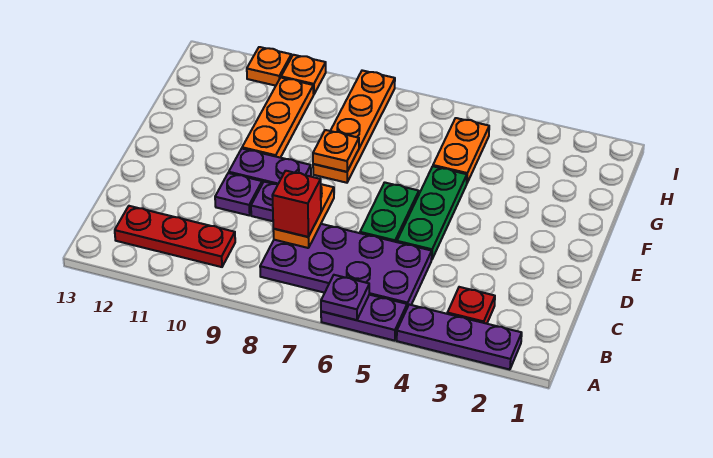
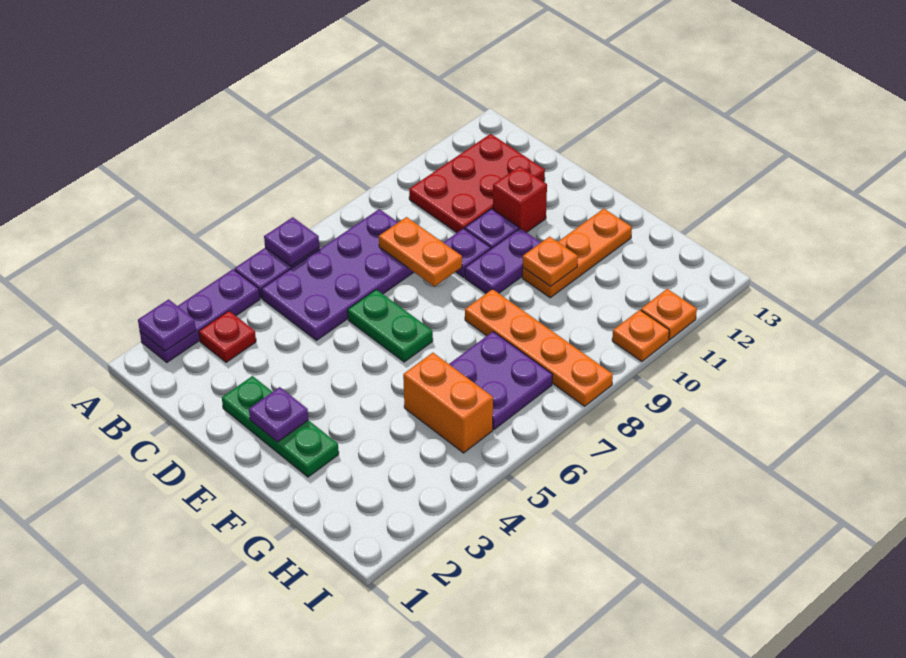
none -> purple 1x1 plate [138,299,196,351]
red 1x3 plate [115,206,235,267] -> red 2x3 plate [409,134,545,233]
red 1x1 brick [272,171,321,237] -> red 1x1 brick moved to [493,166,547,232]
green 1x3 plate [397,166,467,260] -> green 1x3 plate moved to [222,376,339,477]
none -> purple 1x1 plate [249,387,308,442]
orange 1x1 plate [313,130,359,172] -> orange 1x1 plate moved to [523,237,578,286]
orange 1x3 plate [242,78,314,158] -> orange 1x3 plate turned to [522,209,632,298]
orange 1x2 plate [433,118,489,183] -> orange 1x2 brick [403,353,493,453]
none -> purple 2x2 plate [449,332,553,429]

